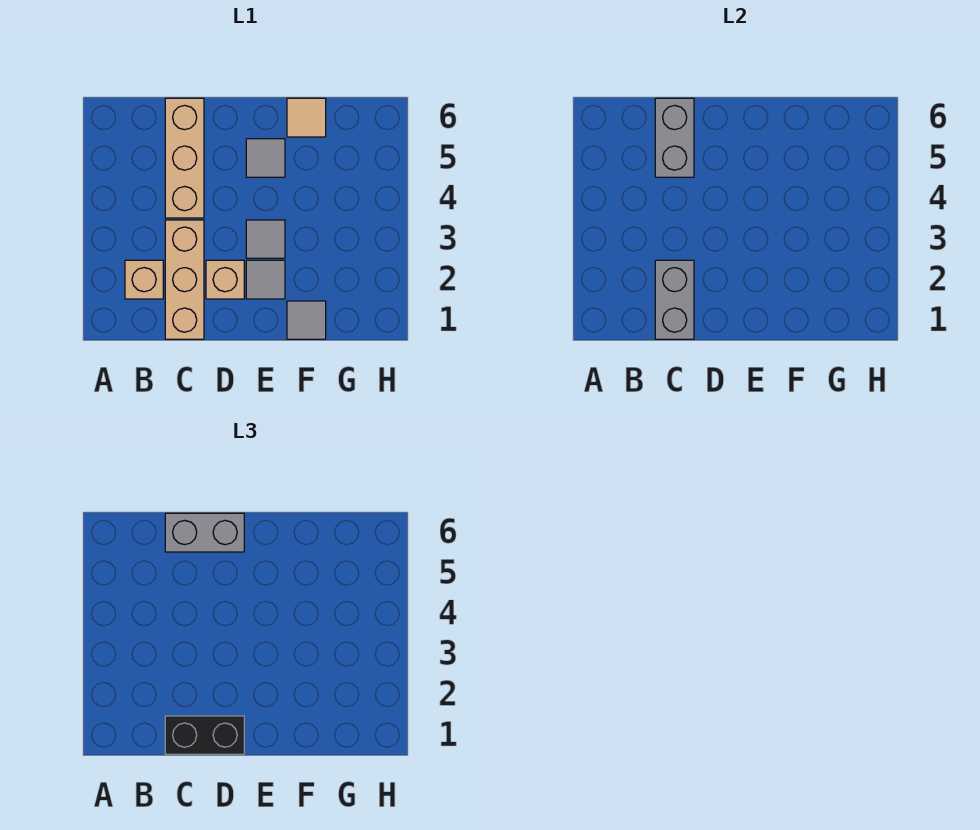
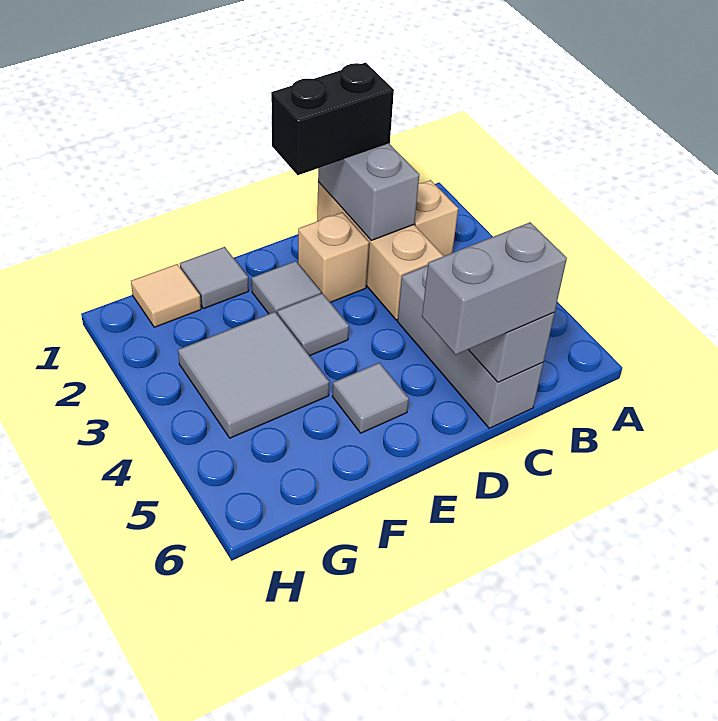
tan 1x3 brick [165,98,204,218] -> grey 1x3 brick [398,266,543,428]
none -> grey 2x2 tile [178,312,329,438]
tan 1x1 tile [287,98,326,137] -> tan 1x1 tile moved to [131,264,201,327]

